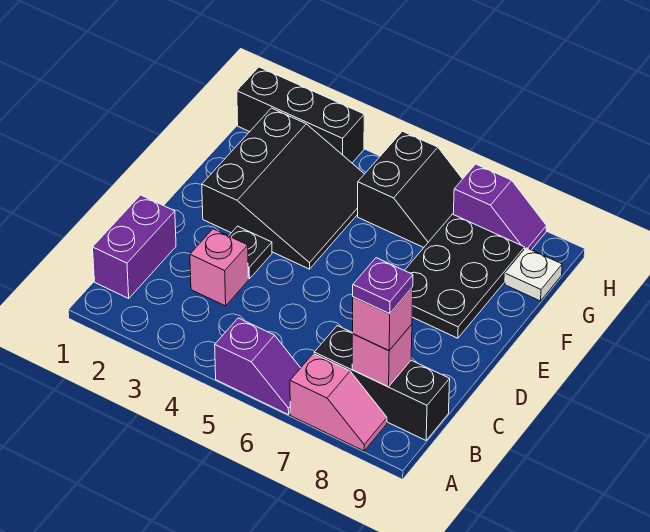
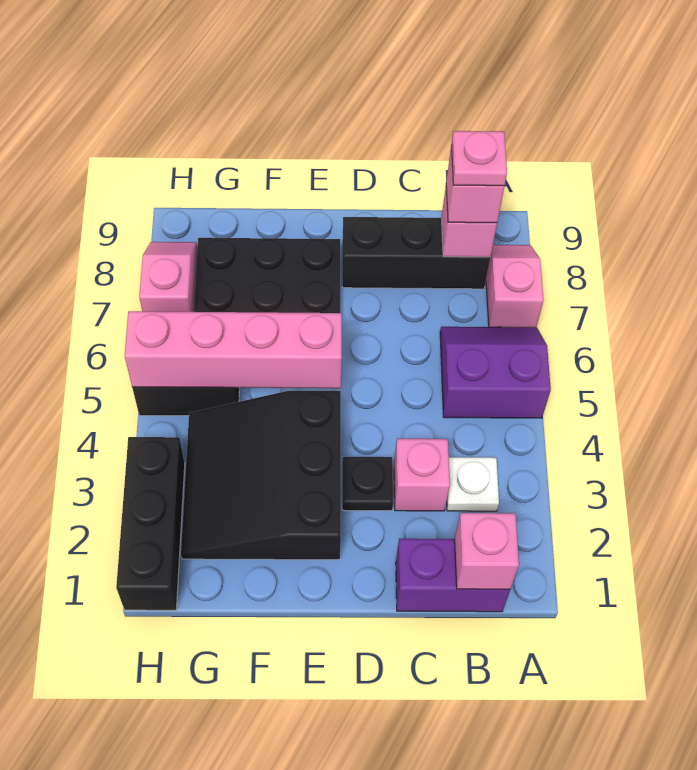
purple 1x2 slope [215,318,300,415] -> purple 2x2 slope [440,327,551,418]
none -> pink 1x1 brick [455,513,519,589]
black 1x3 brick [314,326,450,440] -> black 1x3 brick turned to [342,217,490,289]
purple 1x1 plate [353,258,413,314] -> pink 1x1 plate [451,131,507,186]
black 3x3 slope [202,108,364,269] -> black 3x3 slope turned to [181,391,341,560]
none -> pink 1x4 brick [125,311,342,388]
white 1x1 plate [505,248,562,301] -> white 1x1 plate moved to [447,457,499,511]
purple 1x2 slope [453,164,547,250] -> pink 1x2 slope [139,242,197,312]

